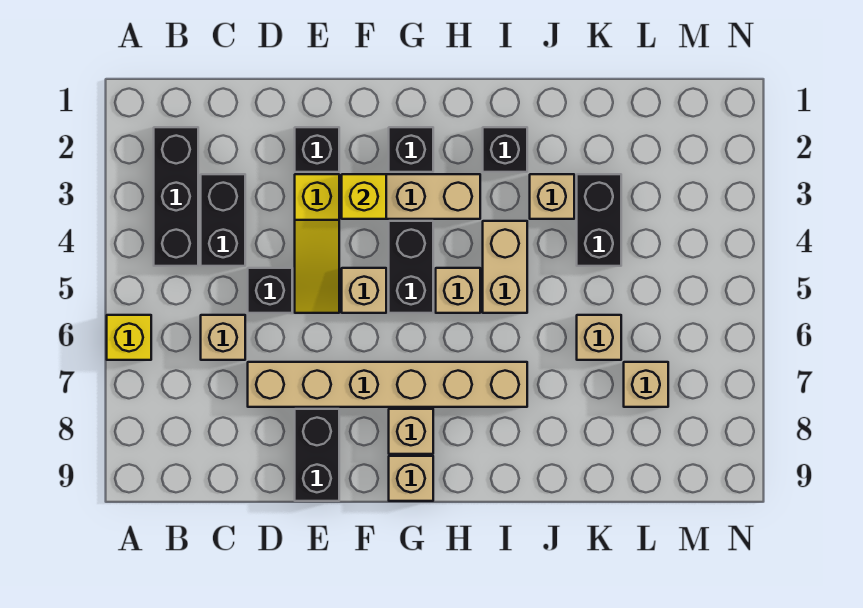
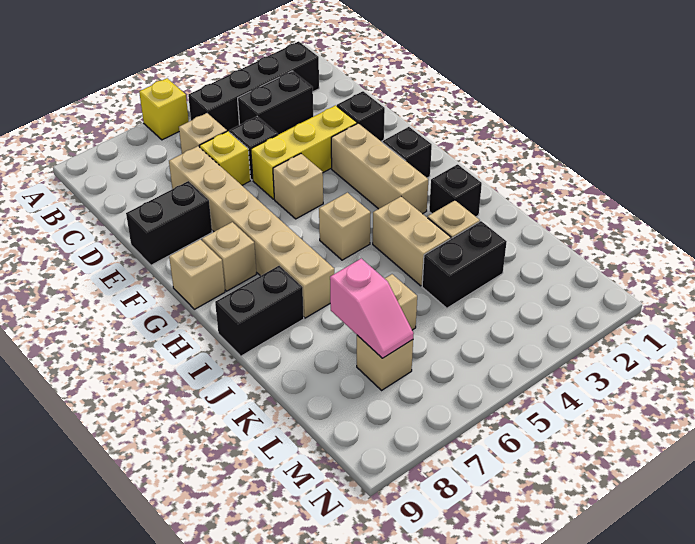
black 1x3 brick [154,127,198,266] -> black 1x4 brick [188,41,319,131]
yellow 1x3 slope [295,174,339,313] -> yellow 1x3 brick [251,105,357,199]
yellow 1x1 brick [342,174,386,219] -> yellow 1x1 brick moved to [200,131,250,185]
black 1x2 brick [389,221,433,313] -> black 1x2 brick moved to [215,266,304,356]
tan 1x2 brick [483,221,527,313] -> tan 1x2 brick turned to [373,197,451,286]
none -> pink 1x2 slope [330,258,414,358]

